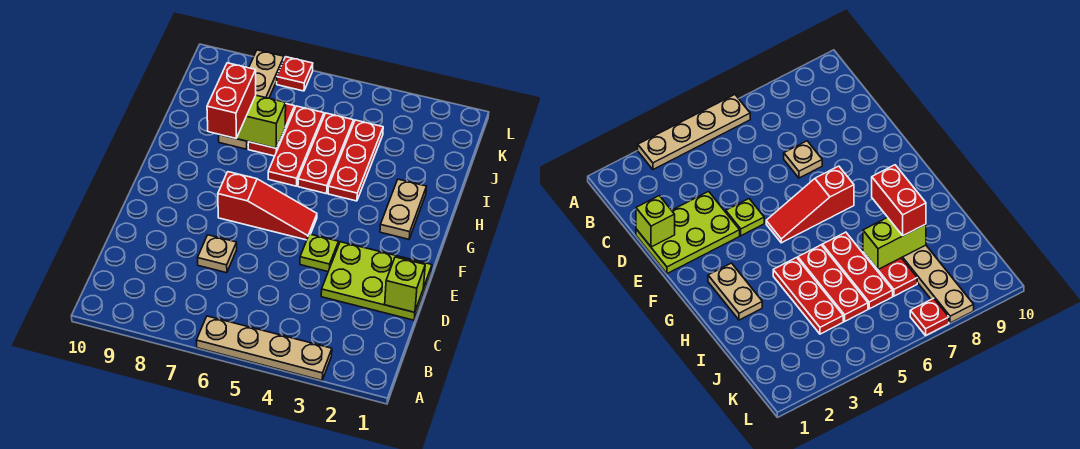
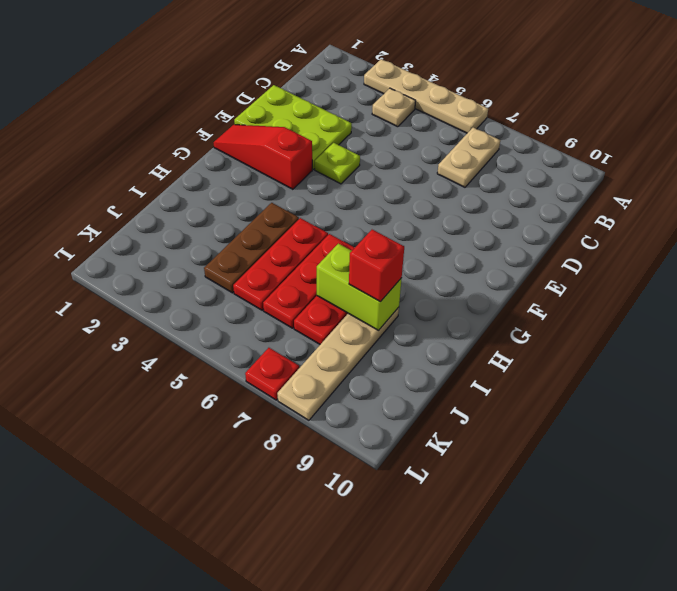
lime 1x1 brick [385,257,425,312] -> none
tan 1x1 plate [198,235,237,273] -> tan 1x1 plate moved to [372,88,416,127]
red 1x3 slope [218,172,317,240] -> red 1x3 slope moved to [214,125,312,189]
tan 1x2 plate [380,179,427,239] -> tan 1x2 plate moved to [437,127,500,187]
red 1x3 plate [328,120,383,201] -> brown 1x3 plate [204,203,299,293]
red 1x2 brick [207,63,256,138] -> red 1x1 brick [349,230,404,301]

